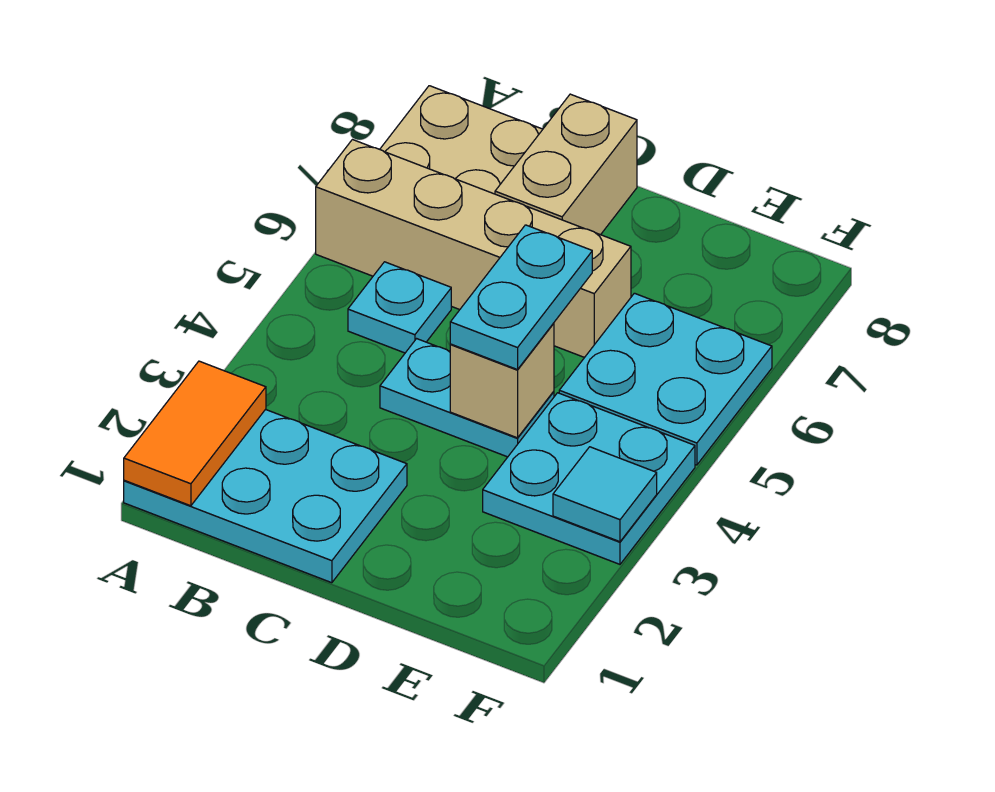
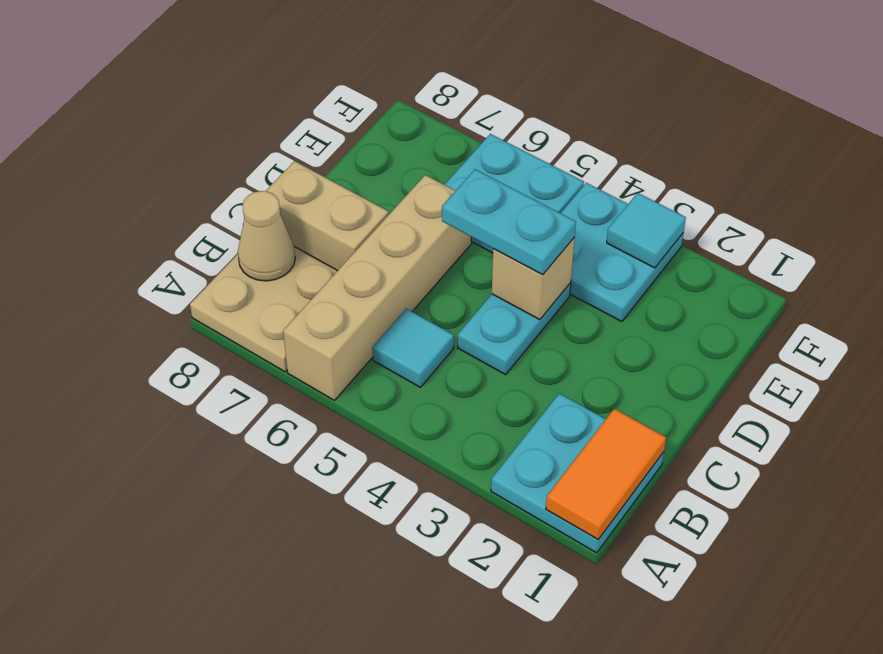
cyan 2x3 plate [124,409,407,583] -> cyan 2x2 plate [491,393,664,553]
orange 1x2 tile [124,361,266,506] -> orange 1x2 tile turned to [546,409,666,539]
cyan 1x1 plate [348,262,451,353] -> cyan 1x1 tile [372,309,454,387]
none -> tan 1x1 cone [238,191,295,281]

